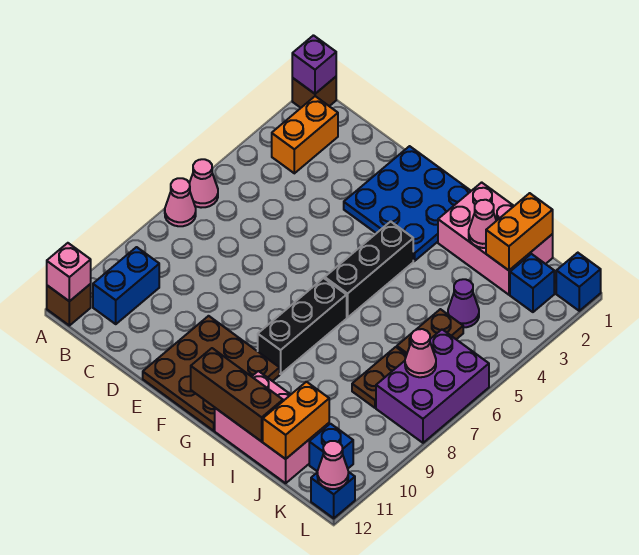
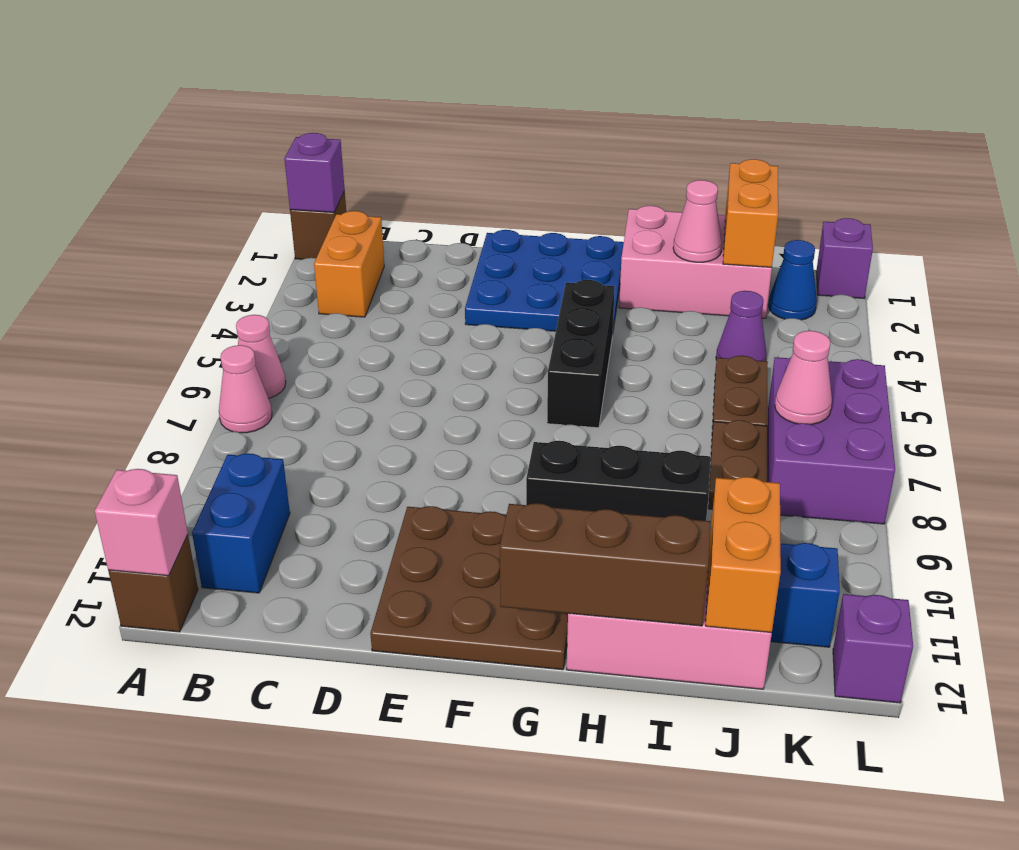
black 1x3 brick [258,278,347,374] -> black 1x3 brick turned to [526,441,711,521]
blue 1x1 brick [510,254,554,312] -> blue 1x1 cone [768,240,817,320]
blue 1x1 brick [556,253,601,311] -> purple 1x1 brick [816,218,873,298]
blue 1x1 brick [311,472,355,518] -> purple 1x1 brick [833,594,913,703]
pink 1x1 cone [317,441,348,489] -> none

